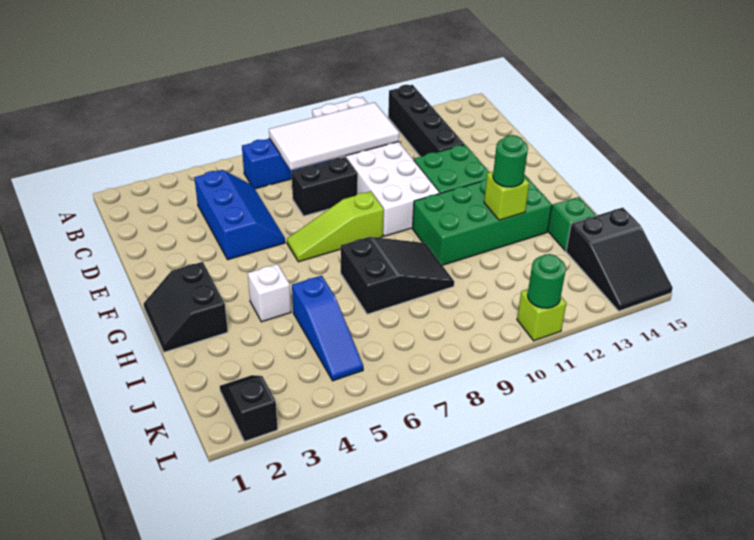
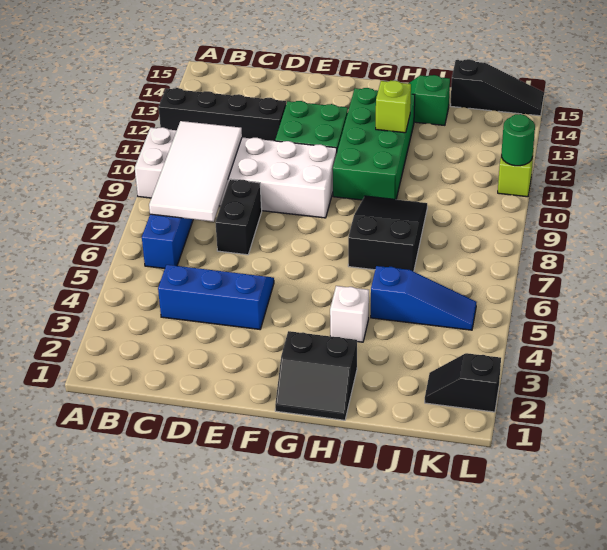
lime 1x3 slope [287,191,384,262] -> none
green 1x1 round brick [493,135,528,187] -> none
black 2x3 slope [566,208,673,311] -> black 1x3 slope [450,59,544,116]

